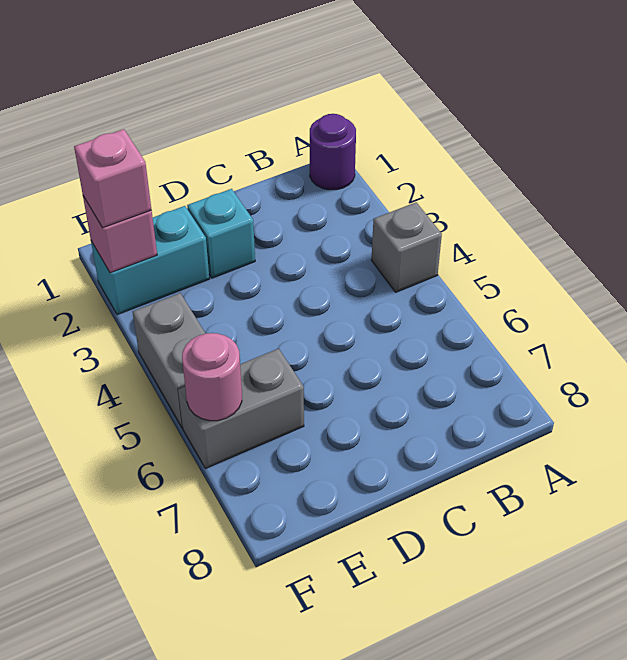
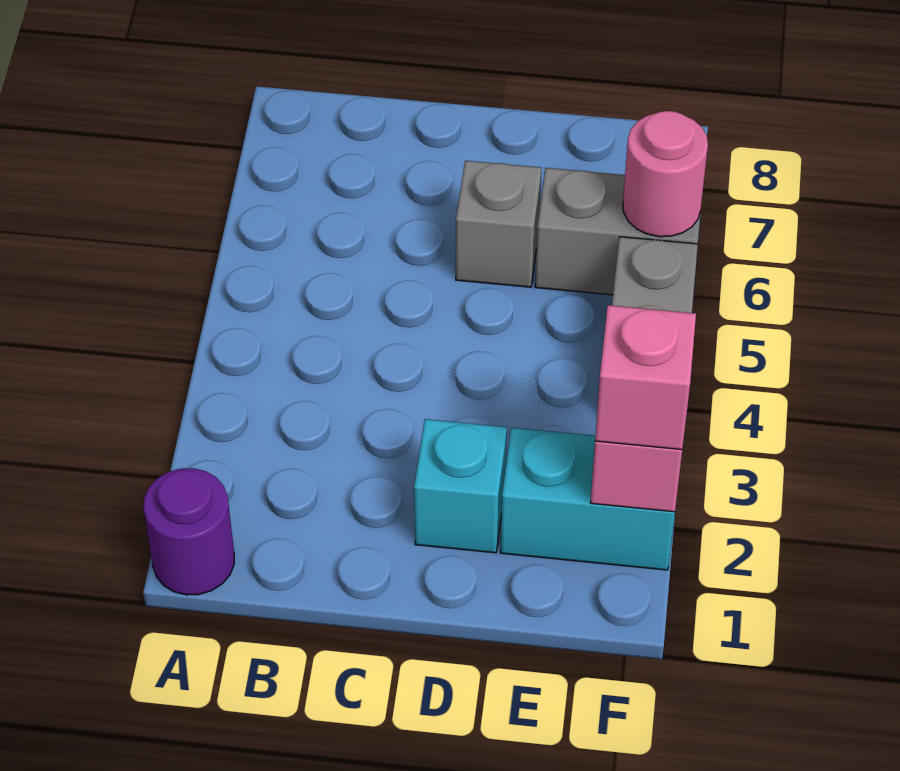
grey 1x1 brick [371,202,442,292] -> grey 1x1 brick moved to [456,161,541,287]

